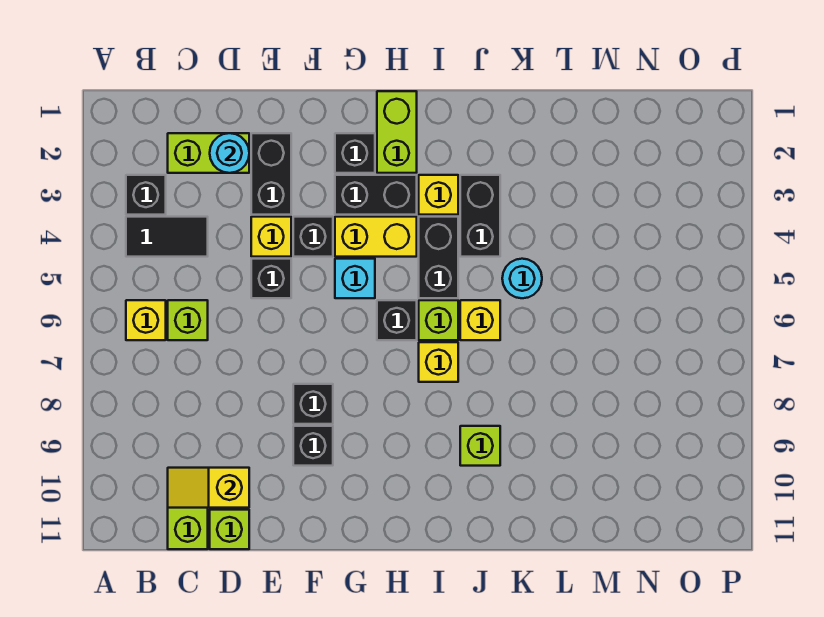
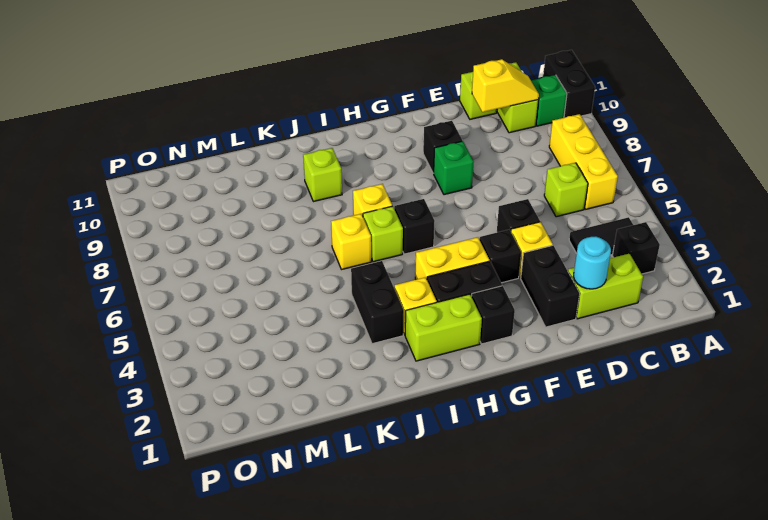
yellow 1x1 brick [126,300,166,340] -> yellow 1x3 brick [549,114,618,209]
none -> green 1x1 brick [531,75,567,126]
black 1x1 brick [293,384,333,424] -> green 1x1 brick [434,141,474,195]
cyan 1x1 brick [335,259,375,298] -> none
lime 1x2 brick [377,91,417,173] -> lime 1x2 brick turned to [405,294,482,361]
black 1x2 brick [419,217,458,298] -> black 1x2 brick moved to [543,50,595,118]
cyan 1x1 round brick [502,259,542,298] -> none

